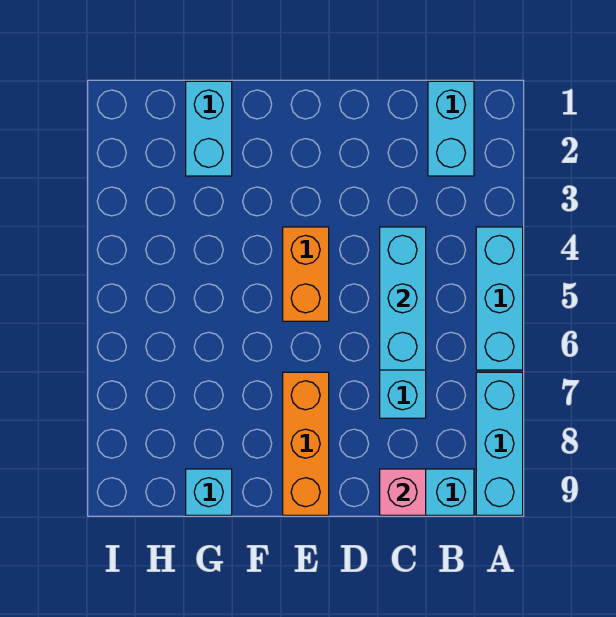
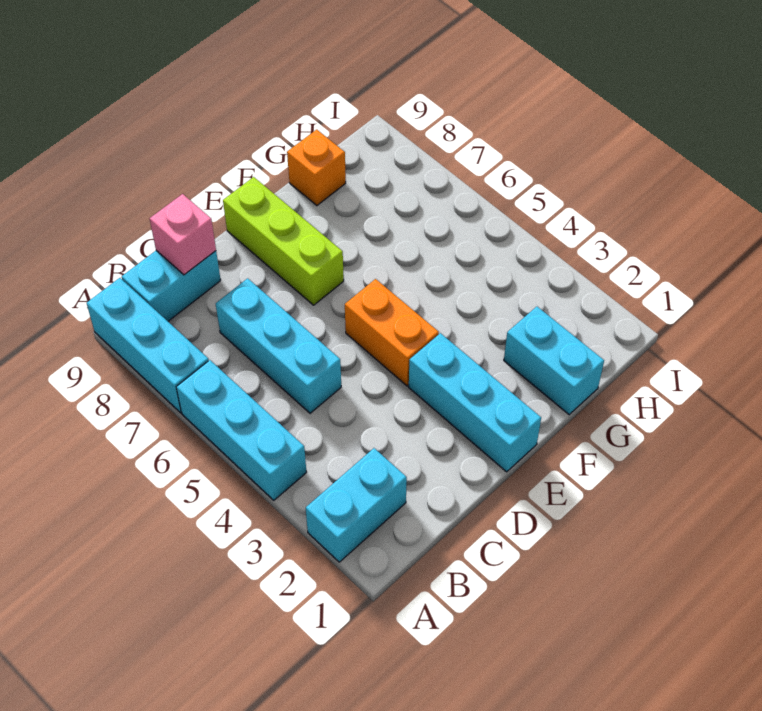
cyan 1x2 brick [428,81,474,176] -> cyan 1x2 brick turned to [306,448,407,562]
cyan 1x3 brick [380,227,426,370] -> cyan 1x3 brick moved to [409,333,541,472]
orange 1x3 brick [283,372,329,515] -> lime 1x3 brick [223,177,344,305]
cyan 1x1 brick [186,469,232,515] -> orange 1x1 brick [287,129,346,206]

